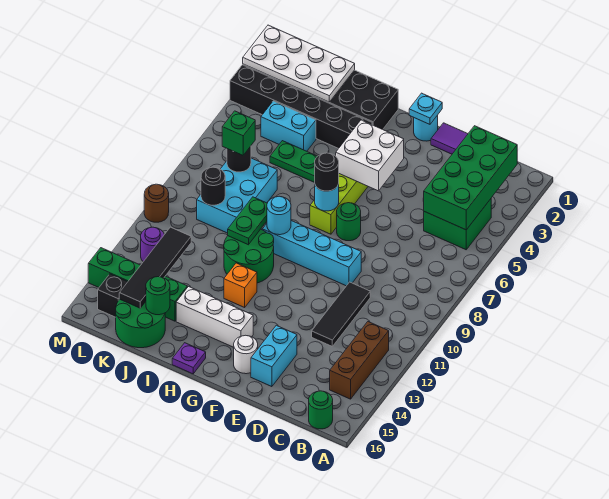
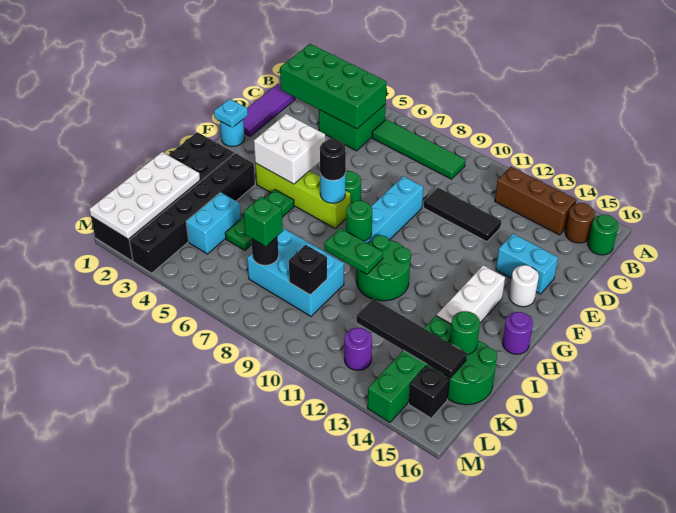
none -> green 1x4 tile [372,119,465,179]
cyan 1x1 round brick [267,196,291,235] -> green 1x1 round brick [346,200,372,241]
orange 1x1 brick [224,263,257,307] -> none
purple 1x1 plate [172,343,206,374] -> purple 1x1 round brick [502,312,533,354]
black 1x1 round brick [201,167,225,205] -> black 1x1 brick [289,245,327,295]
brown 1x1 round brick [144,184,169,222] -> brown 1x1 round brick moved to [565,203,595,243]

